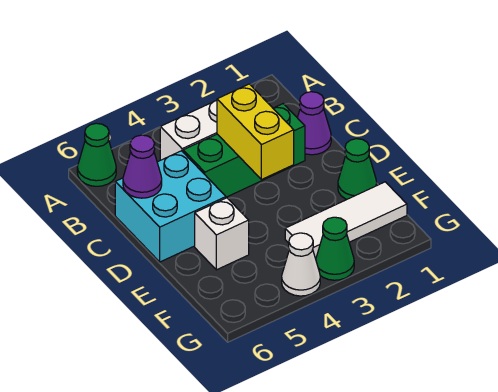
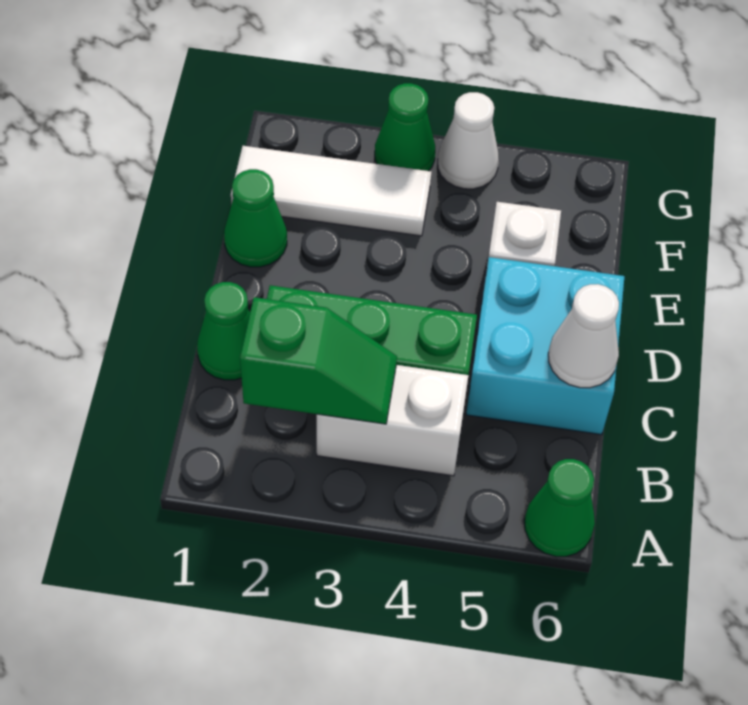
none -> green 1x2 slope [240,297,397,424]
purple 1x1 cone [297,92,331,155] -> green 1x1 cone [197,282,250,380]
yellow 1x2 brick [217,84,294,180] -> none
purple 1x1 cone [123,135,162,198] -> white 1x1 cone [548,284,619,388]

